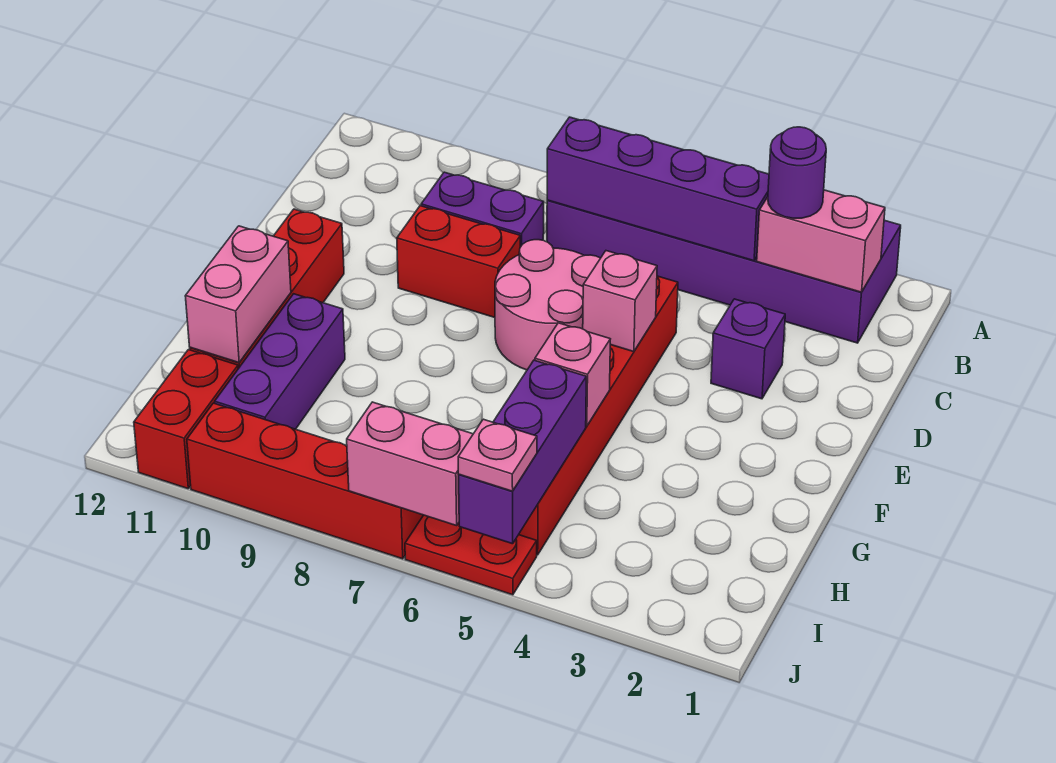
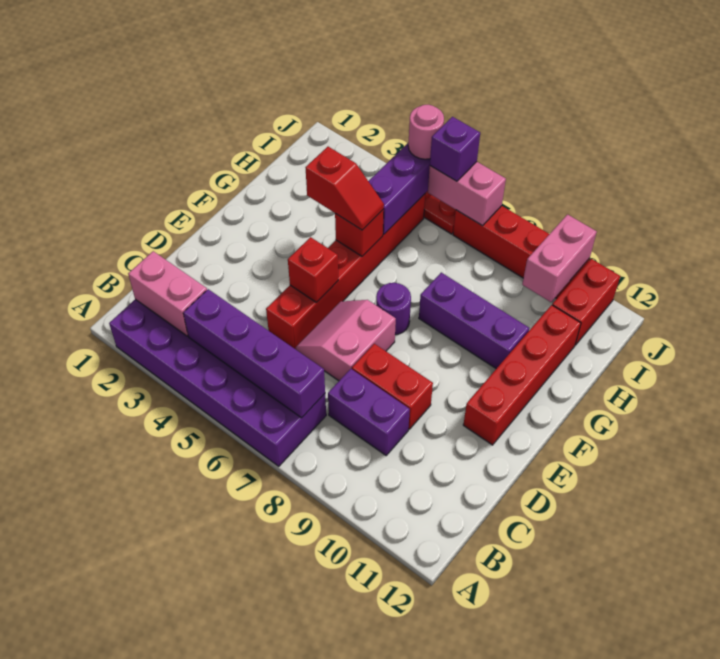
purple 1x1 round brick [768,127,826,218] -> purple 1x1 round brick moved to [376,283,411,335]
purple 1x1 brick [711,299,785,399] -> purple 1x1 brick moved to [430,117,480,181]
pink 2x2 round brick [495,240,600,370] -> pink 2x2 slope [296,300,396,381]
pink 1x1 brick [583,251,657,352] -> red 1x1 brick [288,237,338,303]
none -> red 1x2 slope [305,147,384,230]
pink 1x1 brick [535,323,610,426] -> red 1x1 brick [335,209,384,256]
purple 1x3 brick [215,294,345,429] -> purple 1x3 brick turned to [419,273,529,369]
pink 1x2 brick [185,226,291,363] -> pink 1x2 brick moved to [522,215,597,302]
pink 1x1 plate [458,419,537,491] -> pink 1x1 round brick [408,105,444,159]

